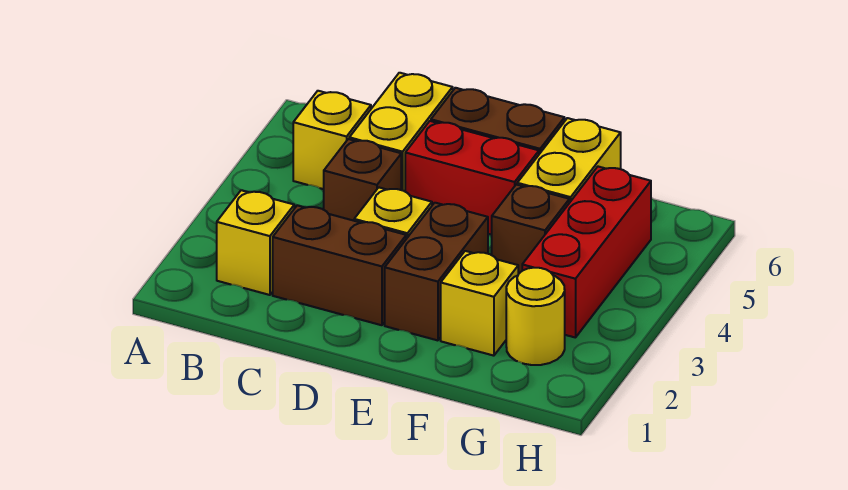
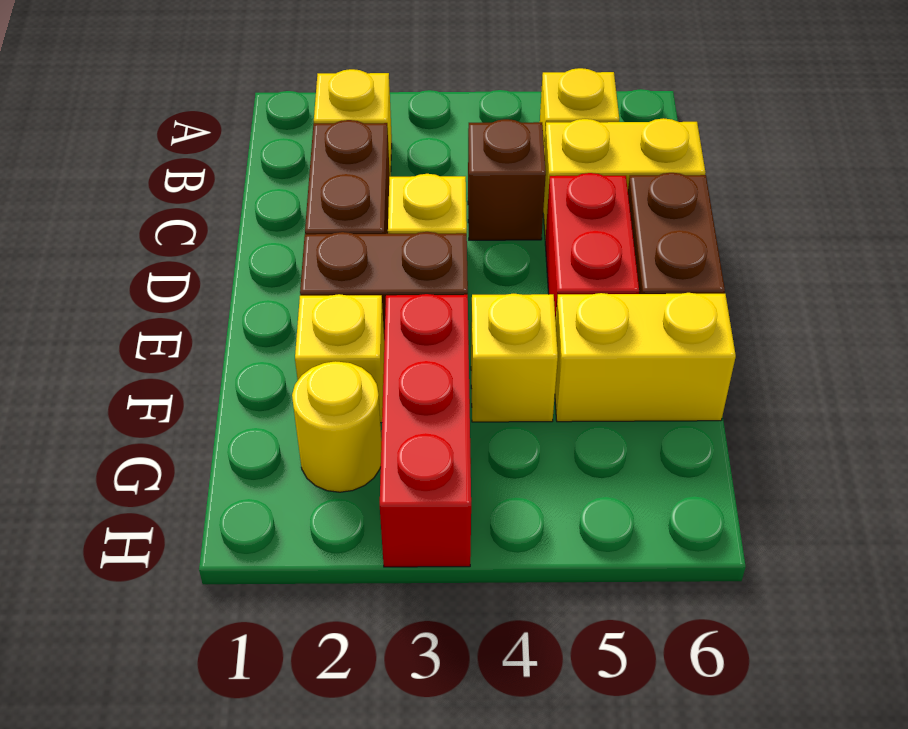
brown 1x1 brick [492,184,569,274] -> yellow 1x1 brick [471,294,558,422]
red 1x3 brick [522,167,651,338] -> red 1x3 brick turned to [380,294,471,567]

